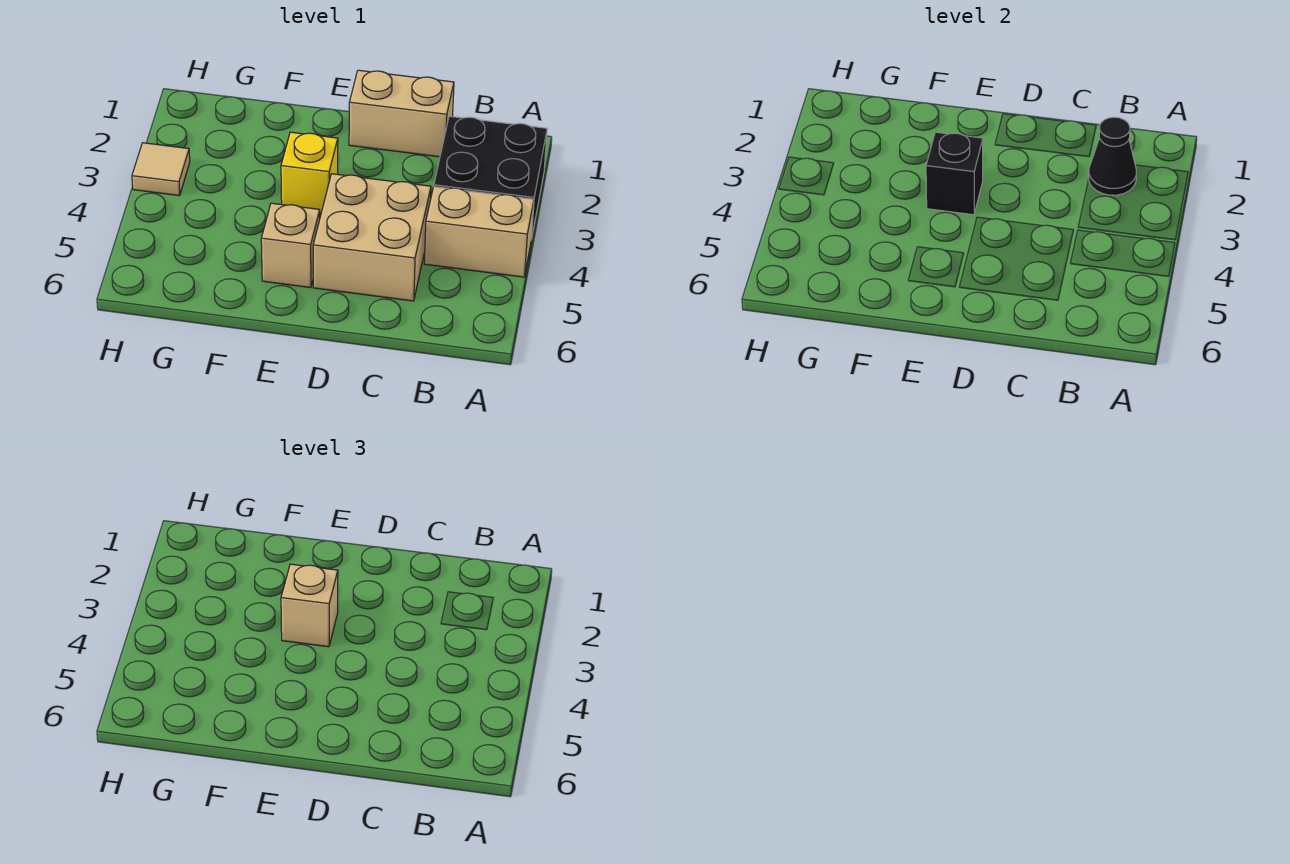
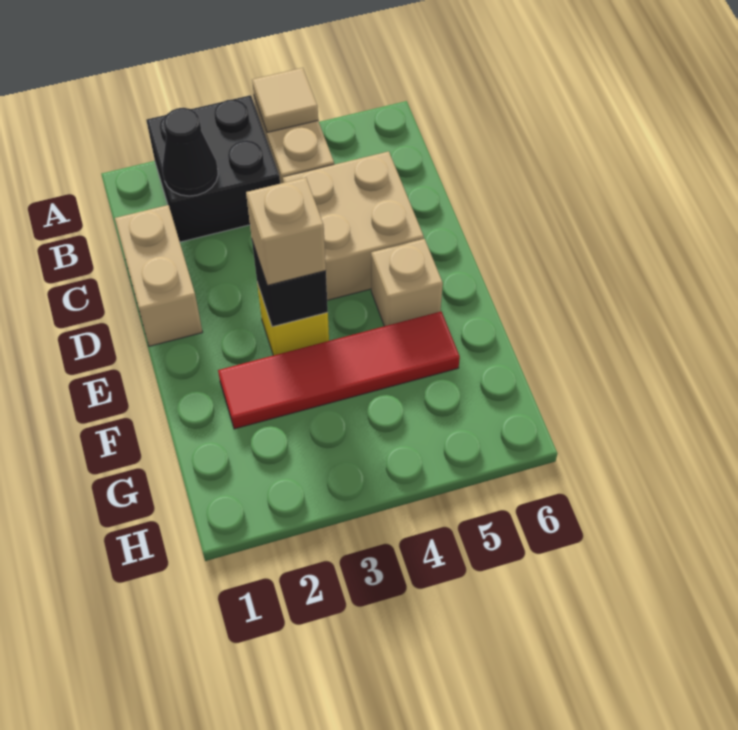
none -> red 1x4 tile [218,311,460,429]
tan 1x1 tile [132,143,190,196] -> tan 1x1 tile moved to [252,68,318,132]

